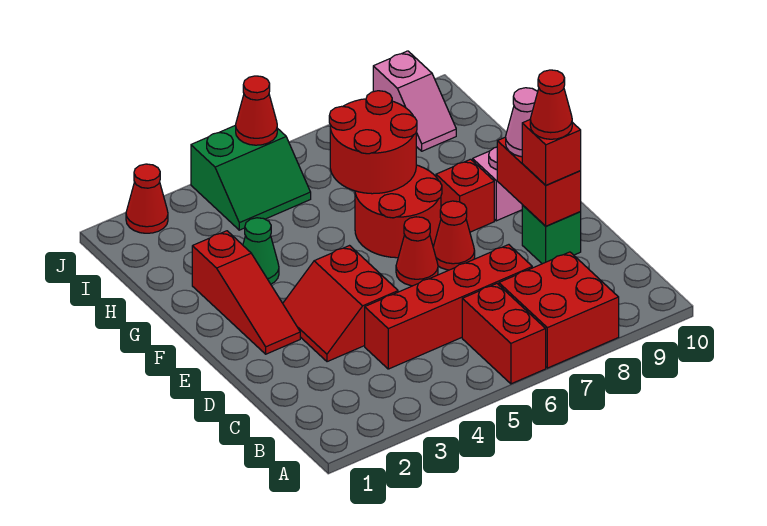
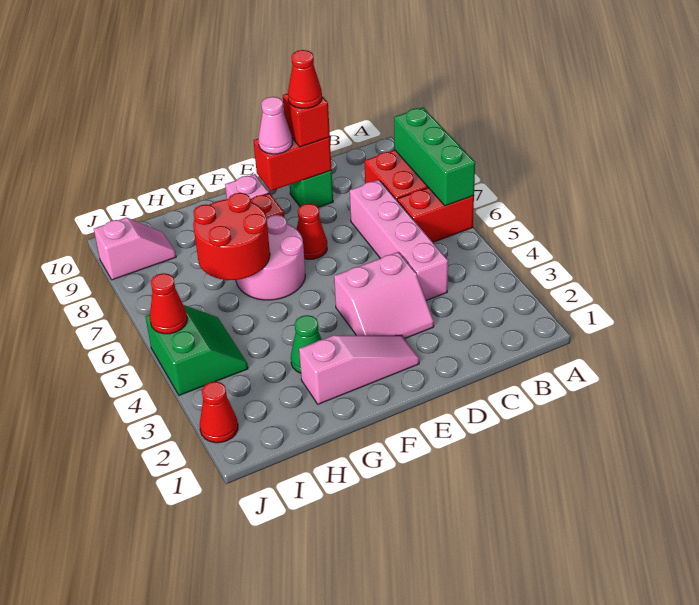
none -> green 1x3 brick [394,107,475,206]
red 1x4 brick [365,245,532,369] -> pink 1x4 brick [350,180,448,300]
red 2x2 slope [283,246,398,362] -> pink 2x2 slope [334,252,434,339]
red 1x3 slope [192,231,300,354] -> pink 1x3 slope [299,335,419,404]
red 1x1 cone [396,217,438,286] -> none
red 2x2 round brick [355,165,442,258] -> pink 2x2 round brick [236,215,305,300]

